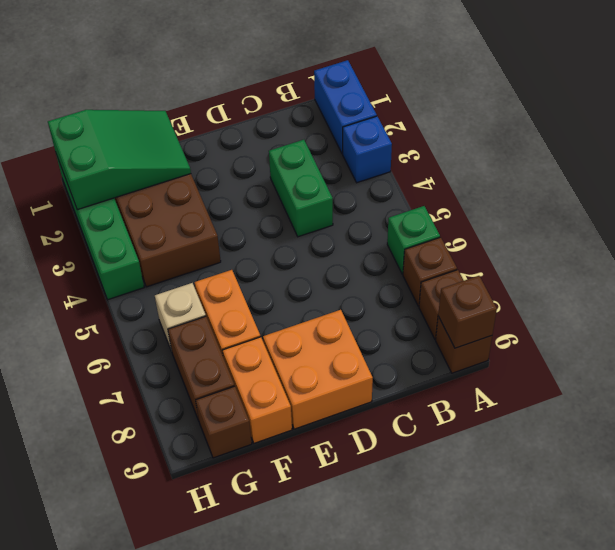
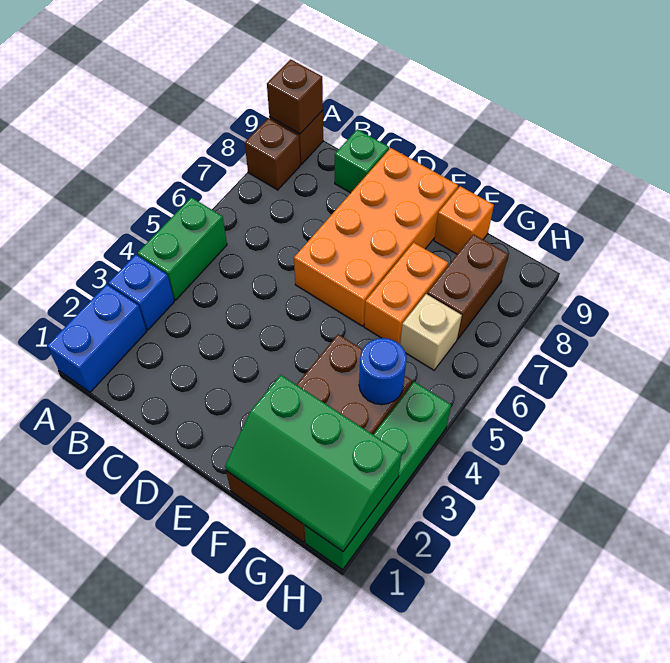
green 1x1 brick [387,206,440,274] -> green 1x1 brick moved to [335,129,389,193]
brown 1x1 brick [403,237,457,306] -> none
green 1x2 brick [269,140,333,237] -> green 1x2 brick moved to [137,197,227,300]
orange 2x2 brick [263,310,373,429] -> orange 2x4 brick [294,148,458,326]
green 2x3 slope [48,110,191,210] -> green 2x3 slope turned to [225,375,402,551]
orange 1x2 brick [222,337,292,443] -> orange 1x1 brick [434,186,494,254]
none -> blue 1x1 round brick [359,338,407,405]
brown 1x1 brick [196,386,252,458] -> none

